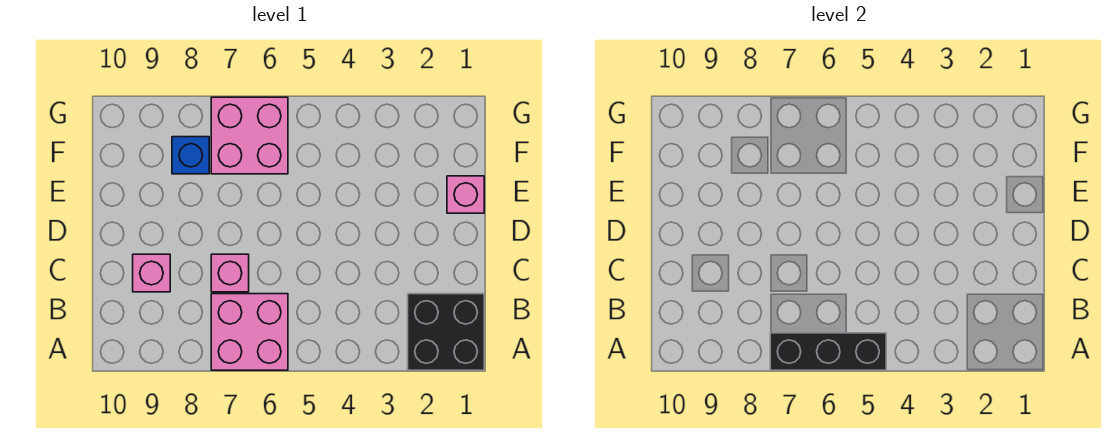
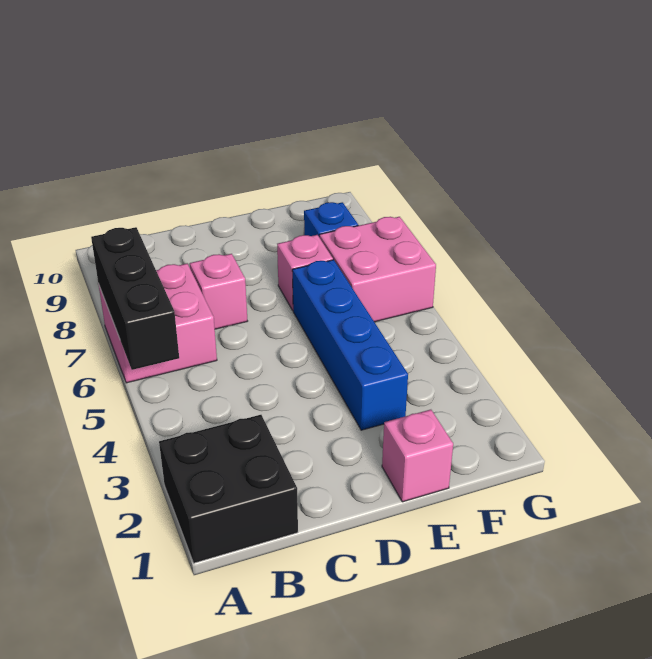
pink 1x1 brick [133,254,170,292] -> pink 1x1 brick moved to [277,235,333,310]
none -> blue 1x4 brick [292,260,408,430]

